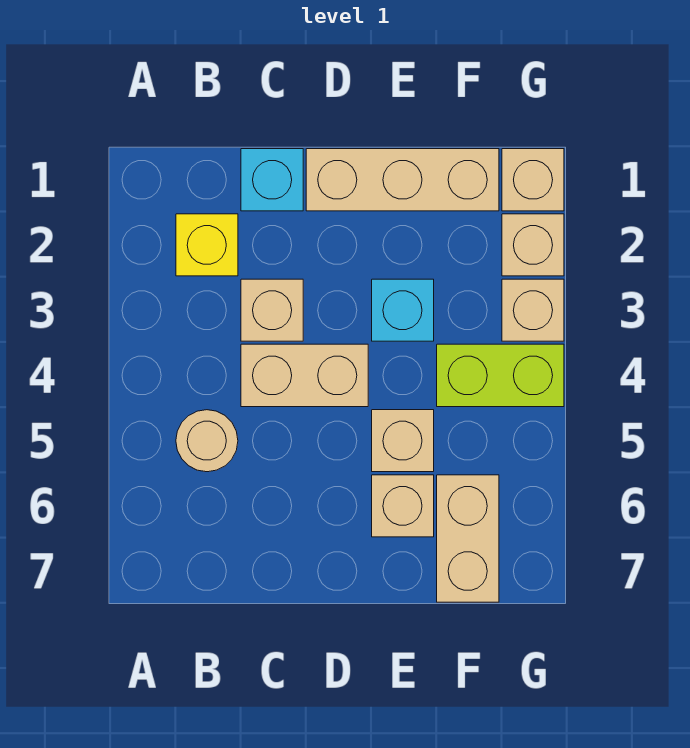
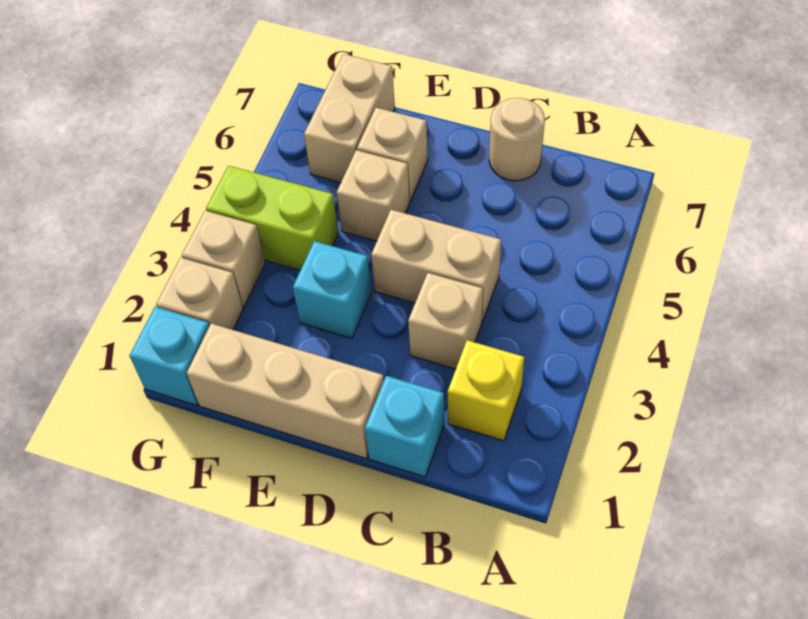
tan 1x1 round brick [176,410,238,472] -> tan 1x1 round brick moved to [489,98,545,181]
tan 1x1 brick [502,149,564,211] -> cyan 1x1 brick [130,307,209,406]

